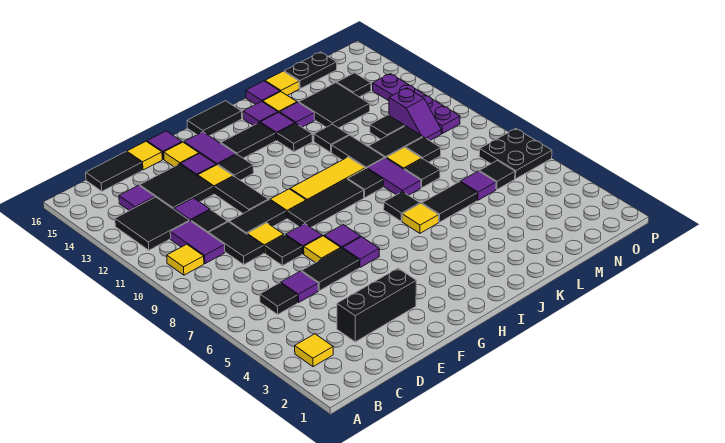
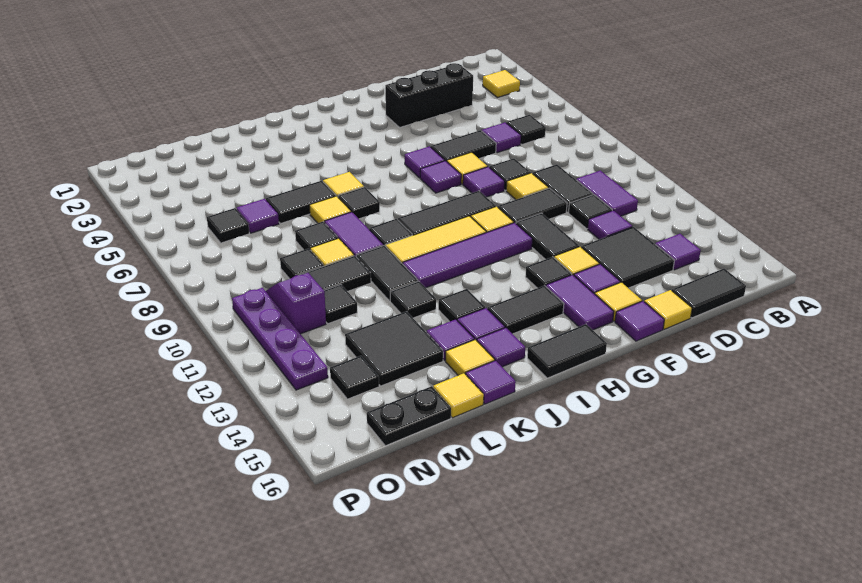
yellow 1x1 tile [167,244,204,275] -> yellow 1x1 tile moved to [309,196,351,223]
black 2x2 tile [115,197,189,250] -> none
none -> purple 1x4 tile [403,223,532,288]
black 2x2 plate [479,129,552,179] -> none

